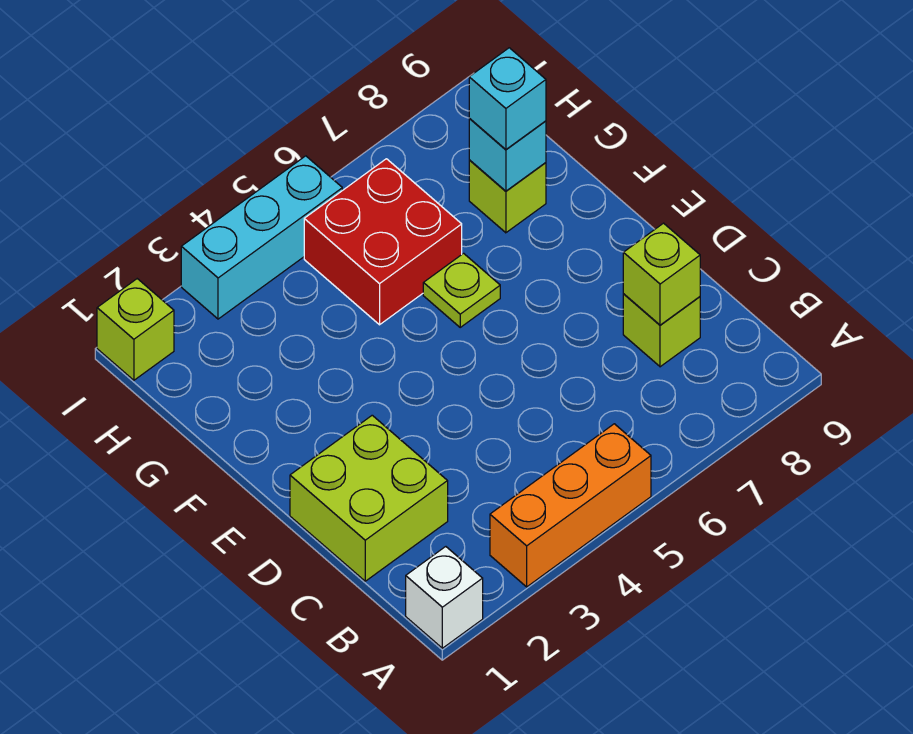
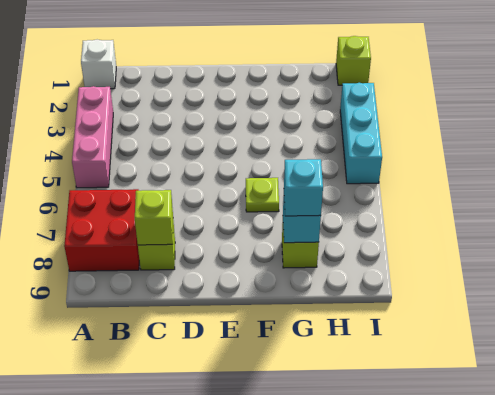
orange 1x3 brick [490,424,651,587] -> pink 1x3 brick [72,86,113,188]
lime 2x2 brick [290,415,448,581] -> none
red 2x2 brick [304,159,462,325] -> red 2x2 brick moved to [64,189,139,271]

